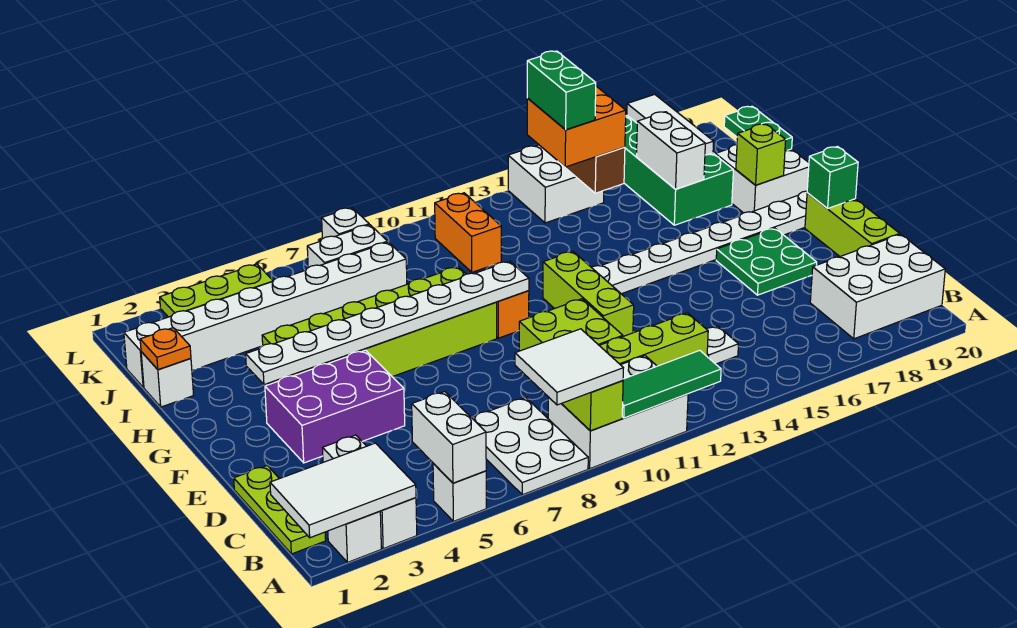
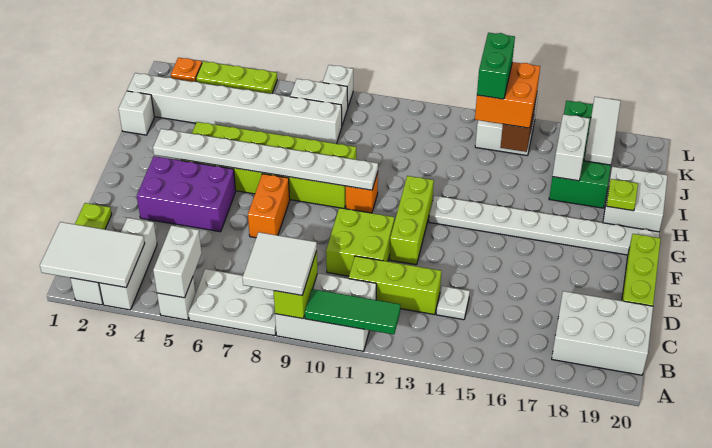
white 2x3 plate [472,398,588,495] -> white 2x3 plate turned to [188,269,276,336]
green 2x2 plate [716,228,817,295] -> none
green 1x1 brick [807,147,858,209] -> none
lime 1x1 brick [736,124,786,185] -> lime 1x1 plate [606,179,638,211]
orange 1x1 plate [140,328,191,370] -> orange 1x1 plate moved to [171,58,202,82]
green 1x2 plate [724,106,792,151] -> none
orange 1x2 brick [435,193,501,272] -> orange 1x2 brick moved to [248,174,290,238]

